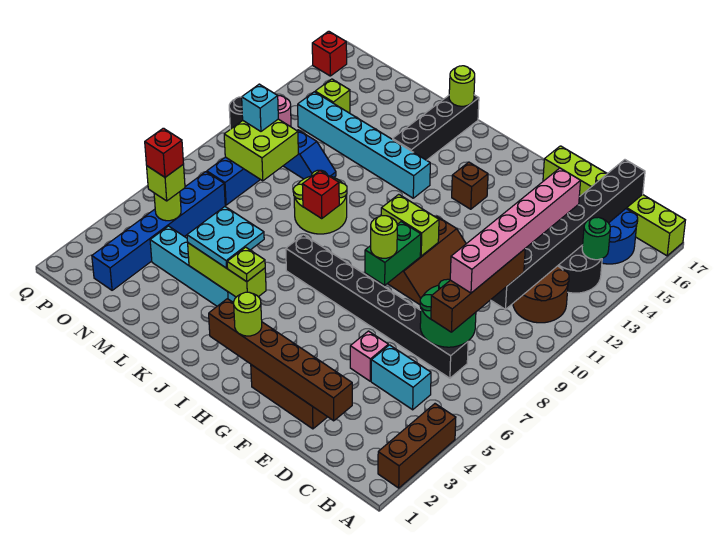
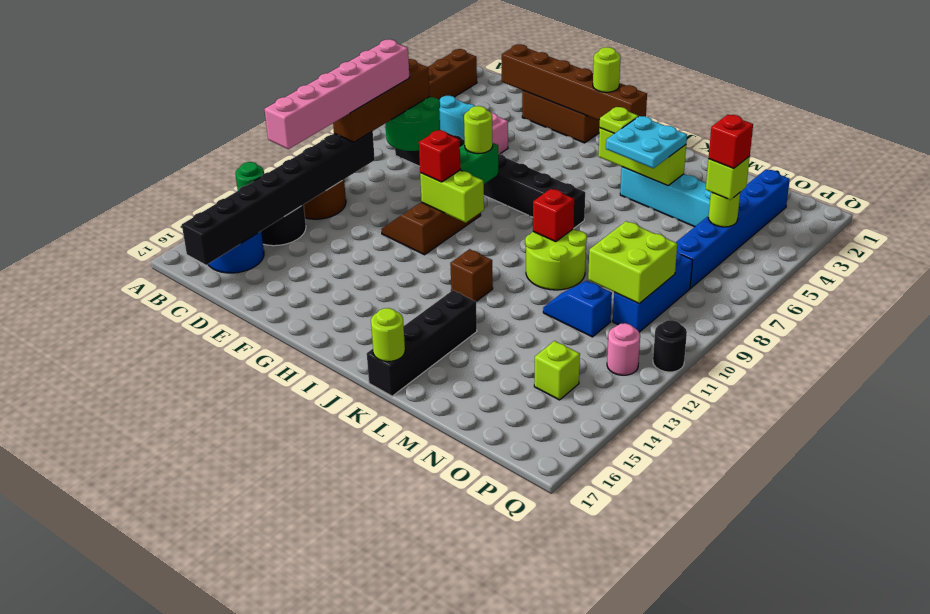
lime 1x6 brick [543,146,685,256] -> none
brown 1x1 brick [452,162,488,209] -> brown 1x1 brick moved to [450,249,493,301]
cyan 1x6 brick [298,92,430,198] -> none
cyan 1x1 brick [242,84,278,131] -> none
red 1x1 brick [312,31,347,76] -> red 1x1 brick moved to [419,130,460,182]

